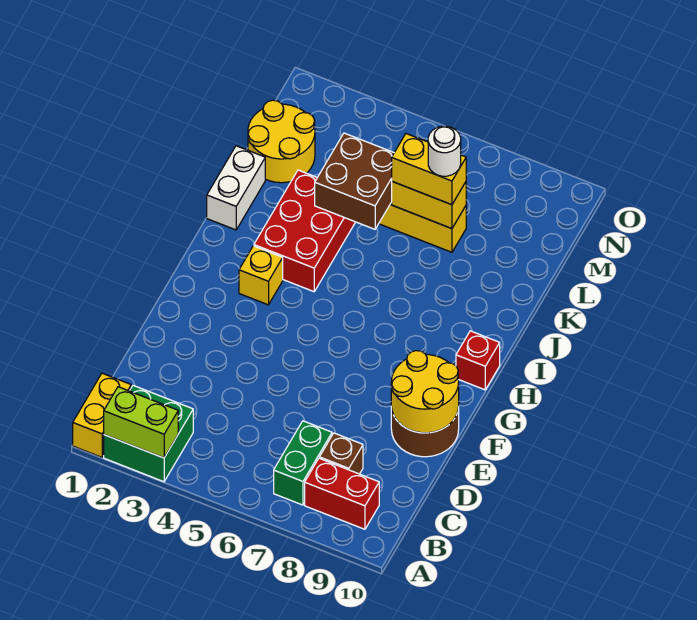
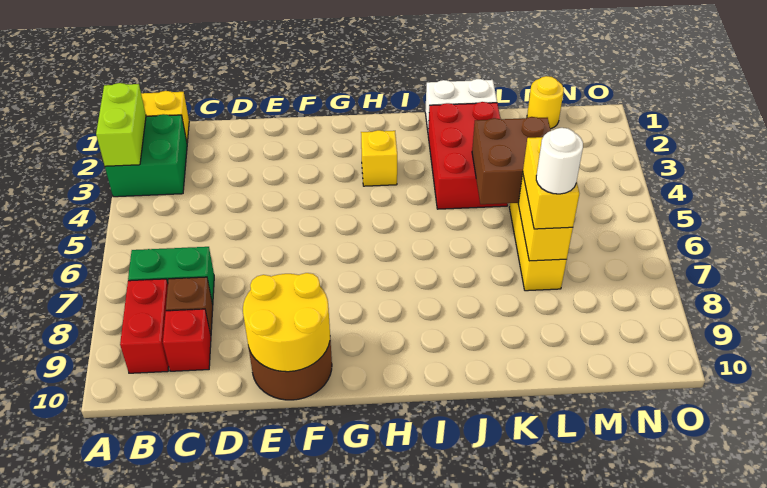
red 1x1 brick [456,331,500,390] -> red 1x1 brick moved to [163,309,211,371]
red 2x3 brick [254,170,355,292] -> red 2x3 brick turned to [428,102,508,209]
yellow 2x2 round brick [248,100,315,183] -> yellow 1x1 round brick [527,76,564,129]

